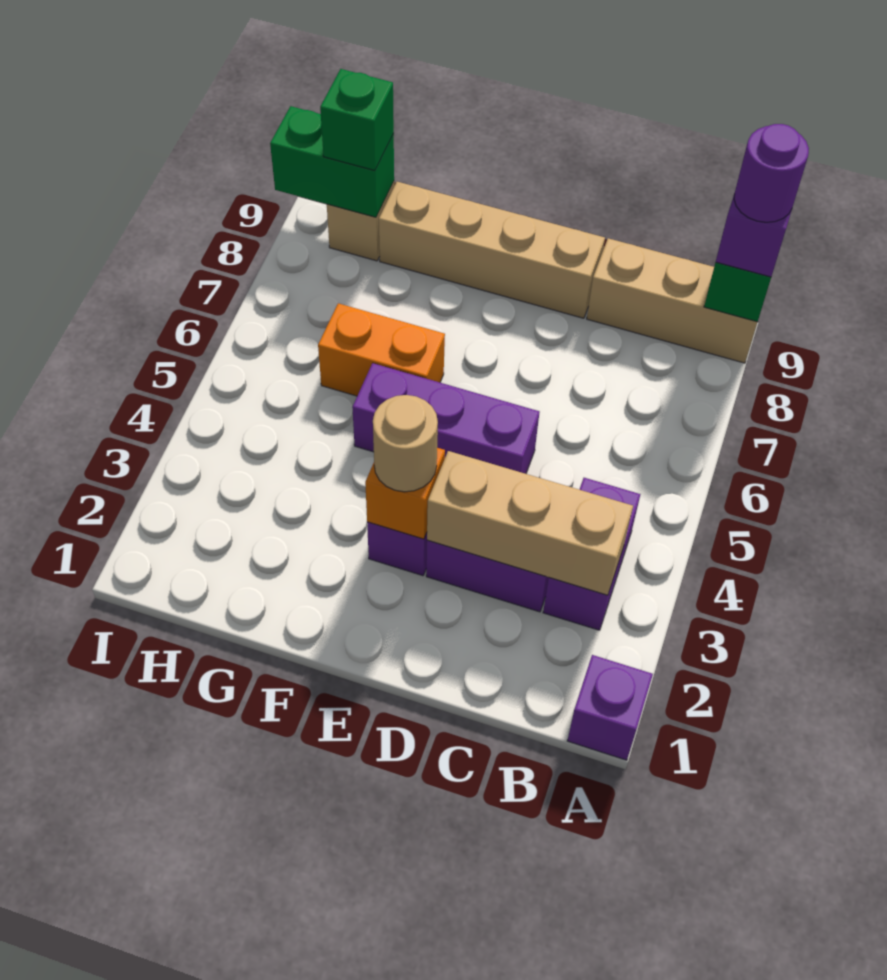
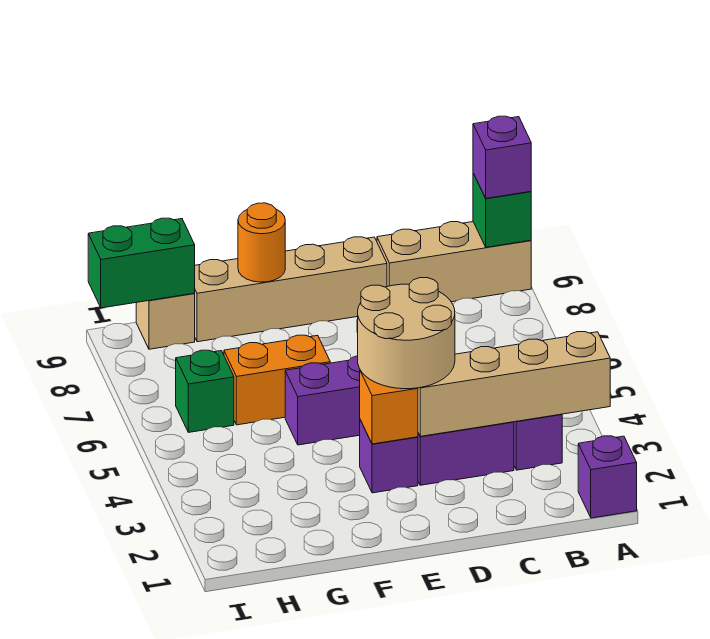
purple 1x1 round brick [734,124,809,222] -> none
tan 1x3 brick [427,451,633,596] -> tan 1x4 brick [418,332,610,436]
tan 1x1 round brick [373,395,438,492] -> tan 2x2 round brick [358,278,455,389]
none -> orange 1x1 round brick [238,203,285,282]
green 1x1 brick [320,69,394,171] -> green 1x1 brick moved to [176,350,234,432]

